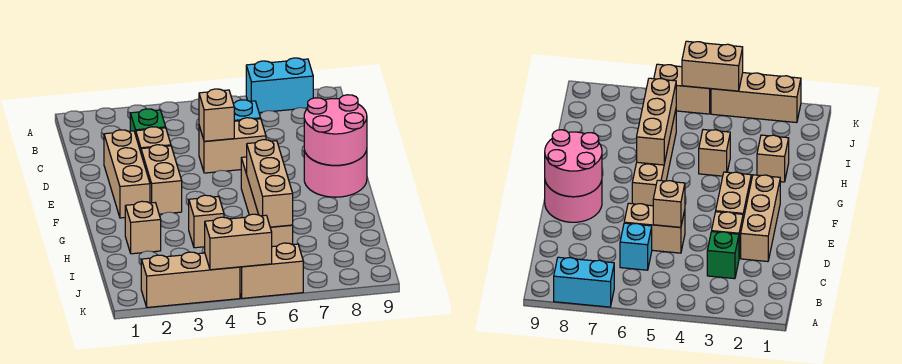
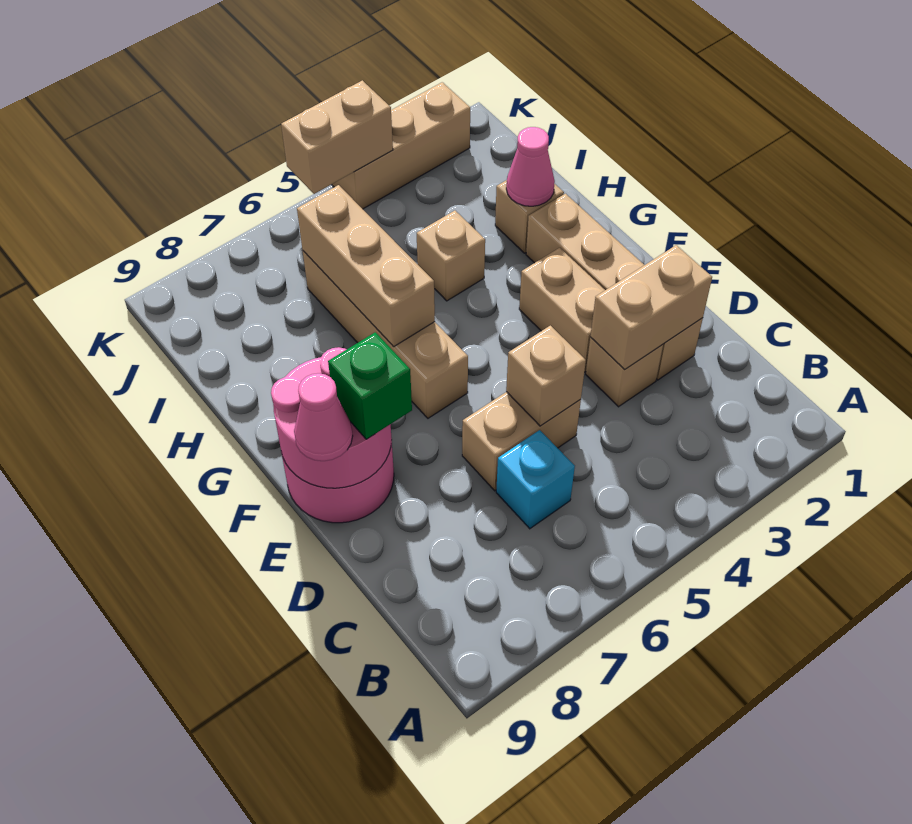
cyan 1x2 brick [246,58,313,113] -> none
green 1x1 brick [130,109,166,135] -> green 1x1 brick moved to [328,332,412,439]
tan 1x3 brick [104,130,150,218] -> tan 1x4 brick [526,194,703,380]
none -> pink 1x1 cone [294,373,353,461]
none -> pink 1x1 cone [506,127,555,206]
tan 1x2 brick [240,243,303,298] -> tan 1x2 brick moved to [590,245,712,370]

